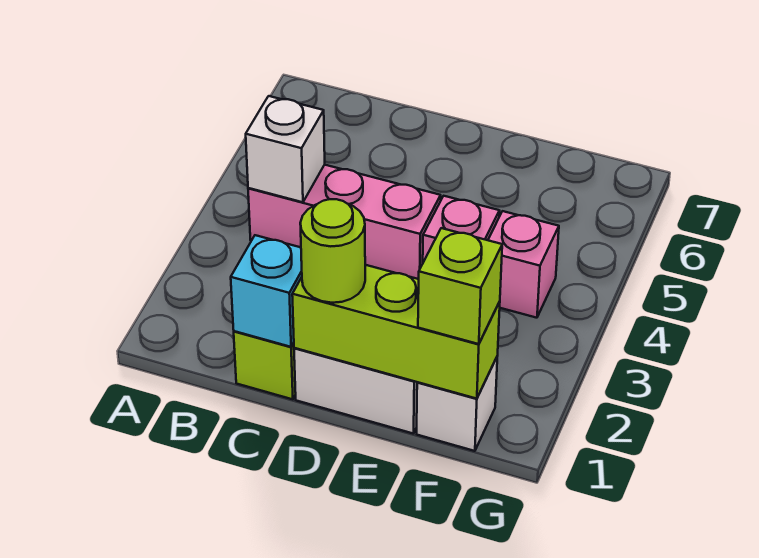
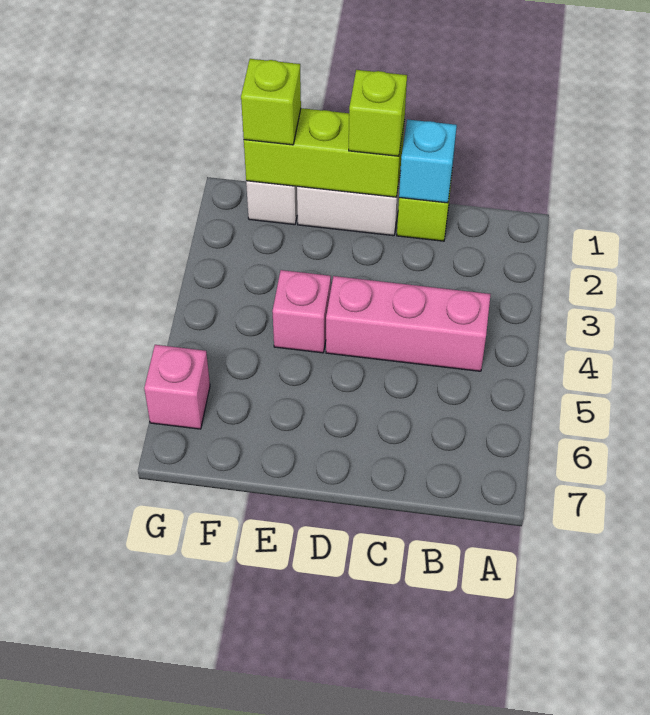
white 1x1 brick [246,96,325,202] -> none
lime 1x1 round brick [300,199,365,303] -> lime 1x1 brick [349,70,407,156]
pink 1x1 brick [488,211,559,318] -> pink 1x1 brick moved to [144,345,210,429]

